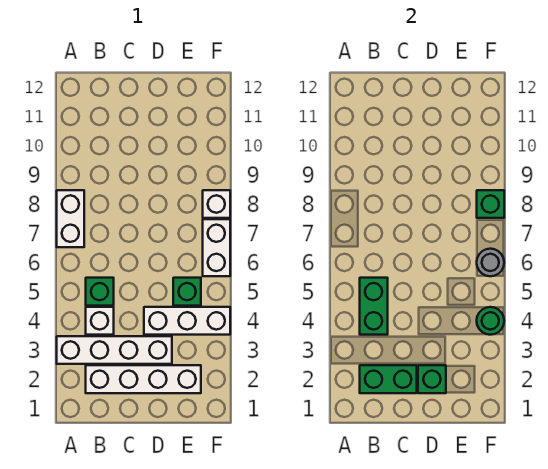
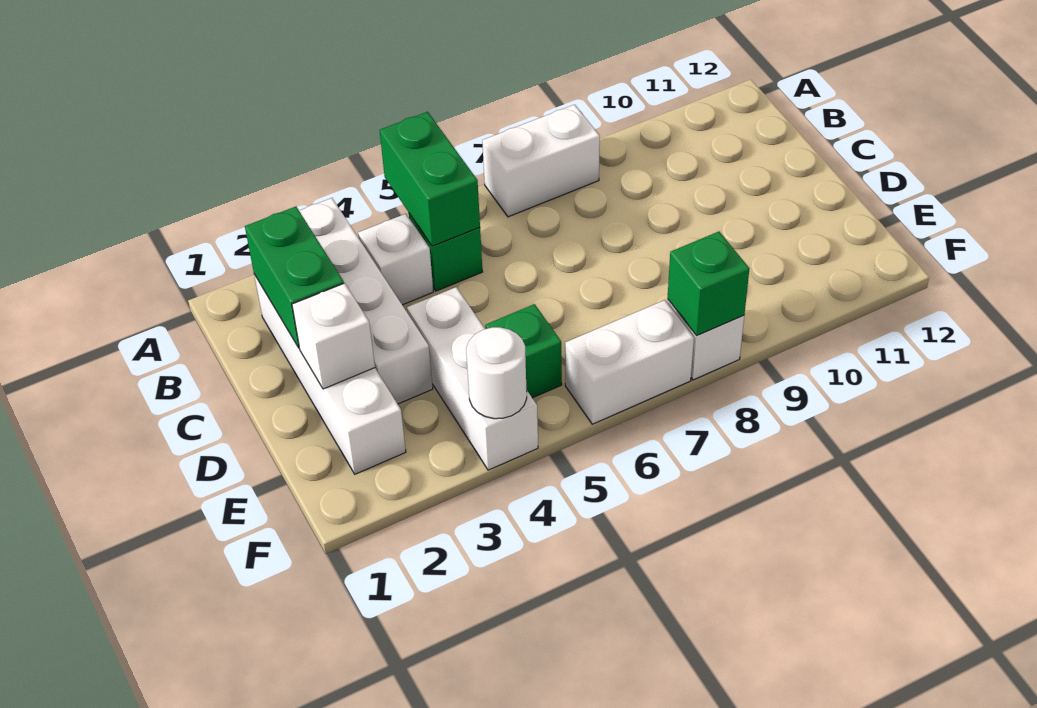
green 1x2 brick [360,278,388,335] -> green 1x2 brick turned to [380,112,480,246]
green 1x1 brick [418,365,446,393] -> white 1x1 brick [292,283,375,389]
green 1x1 round brick [477,307,504,335] -> white 1x1 round brick [466,327,527,419]
grey 1x1 round brick [477,249,504,276] -> none

